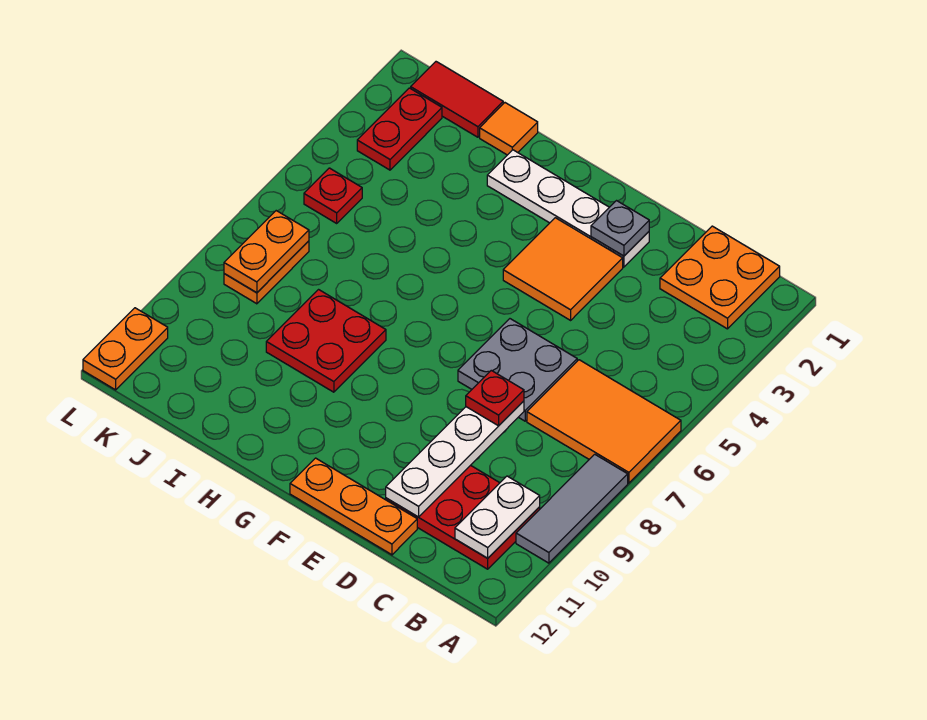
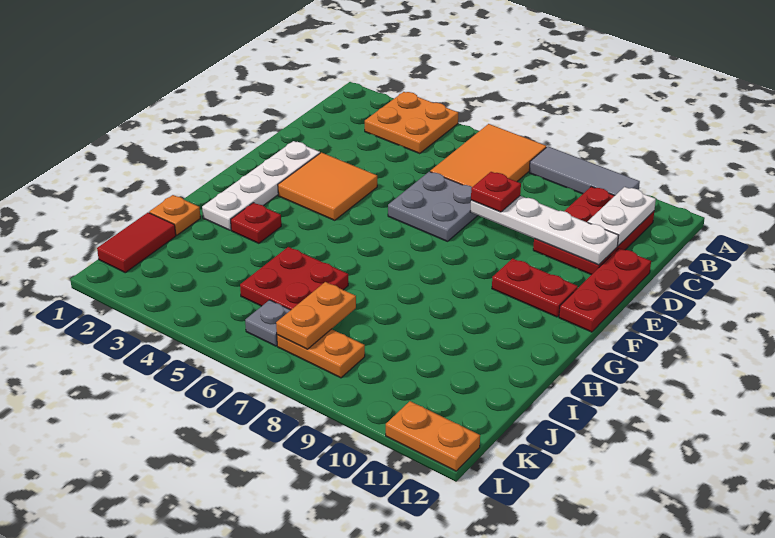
orange 2x2 plate [660,226,780,329] -> orange 2x2 plate moved to [365,92,458,153]
white 1x2 plate [455,476,540,558] -> white 1x2 plate turned to [588,187,656,246]
orange 1x3 plate [290,458,417,555] -> red 1x3 plate [559,248,651,332]
grey 1x1 plate [591,201,649,256] -> grey 1x1 plate moved to [245,300,290,346]
red 2x2 plate [266,290,386,392] -> red 2x2 plate moved to [240,247,348,310]
orange 1x1 tile [480,103,538,155] -> orange 1x1 plate [149,195,200,235]
red 1x2 plate [357,88,442,170] -> red 1x2 plate moved to [492,259,578,317]
red 1x1 plate [304,168,362,223] -> red 1x1 plate moved to [231,203,281,243]
orange 1x2 plate [224,211,309,293] -> orange 1x2 plate turned to [276,282,356,349]

